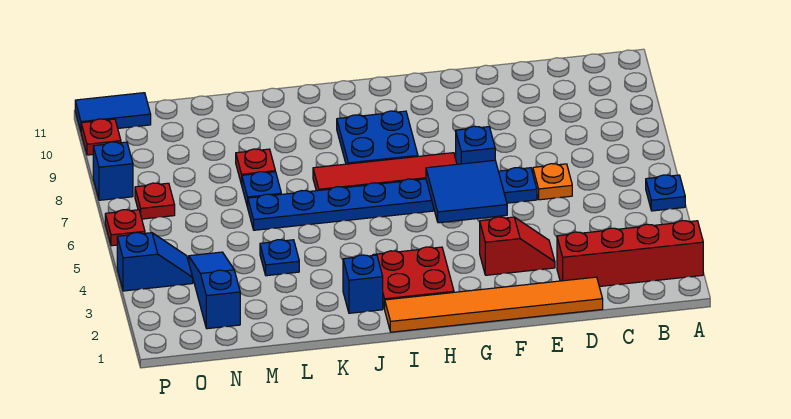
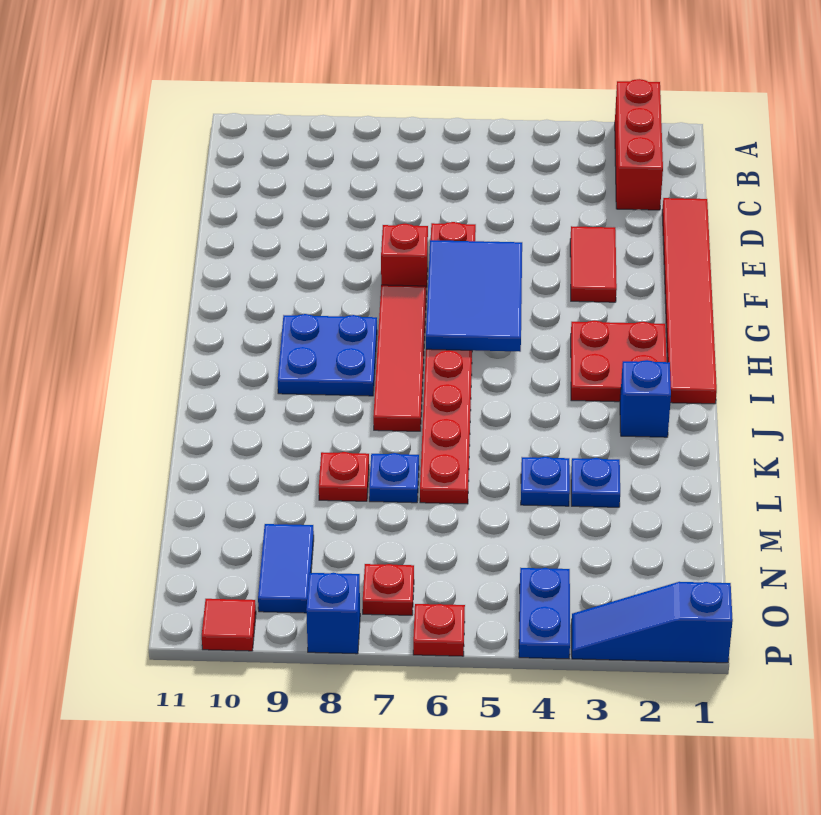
red 1x4 brick [557,221,703,287] -> red 1x3 brick [615,79,663,210]
blue 1x1 plate [646,175,685,211] -> blue 1x1 plate moved to [571,458,620,507]
orange 1x6 tile [385,277,603,332] -> red 1x6 tile [662,198,717,404]
orange 1x1 plate [533,164,572,200] -> none
red 1x2 slope [480,217,555,275] -> red 1x2 tile [570,226,617,302]
blue 1x8 plate [248,168,537,230] -> red 1x8 plate [420,222,476,504]
blue 2x2 tile [426,160,507,223] -> blue 2x3 tile [426,240,522,352]
blue 1x1 brick [456,126,495,164] -> red 1x1 brick [381,224,428,295]
blue 1x3 slope [189,252,240,329] -> blue 1x3 slope moved to [572,582,733,663]
blue 1x2 slope [117,233,193,291] -> blue 1x2 plate [519,568,570,659]
blue 1x2 tile [75,93,151,131] -> blue 1x2 tile moved to [258,524,314,613]
red 1x1 plate [81,119,121,155] -> red 1x1 tile [202,599,256,651]

